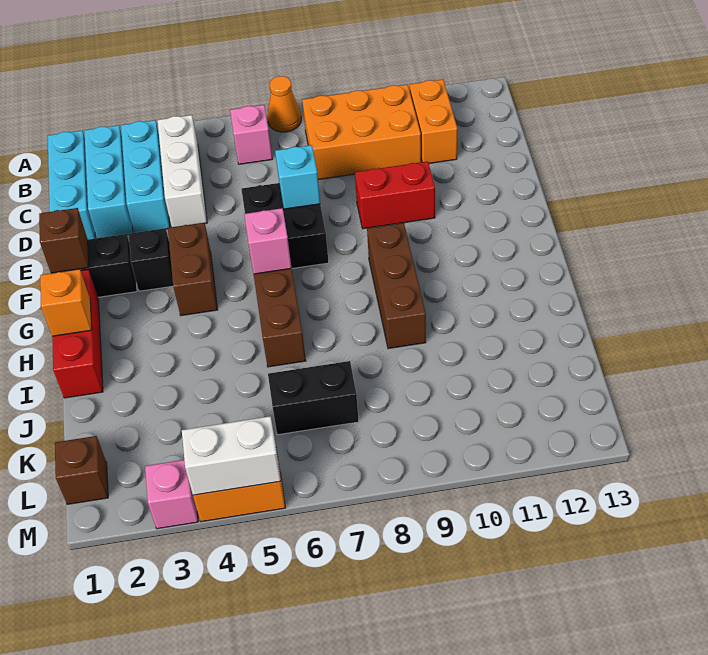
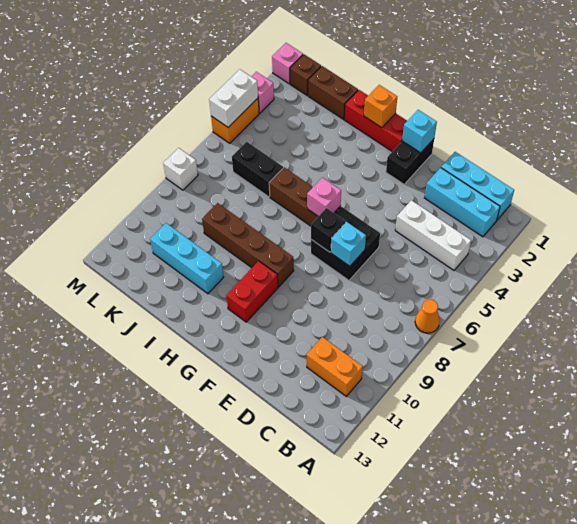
cyan 1x3 brick [121,120,170,233] -> cyan 1x3 brick moved to [150,223,224,294]
pink 1x1 brick [230,105,272,164] -> pink 1x1 brick moved to [272,43,303,84]
orange 2x3 brick [302,84,421,180] -> none
red 1x2 brick [355,161,435,229] -> red 1x2 brick moved to [226,261,278,322]
brown 1x1 brick [39,208,89,273] -> cyan 1x1 brick [402,110,437,153]
black 1x1 brick [129,228,173,291] -> black 1x1 brick moved to [311,208,346,252]
brown 1x2 brick [168,223,218,316] -> brown 1x2 brick moved to [308,66,358,119]
brown 1x3 brick [367,223,426,349] -> brown 1x4 brick [202,203,294,287]
black 1x2 brick [268,361,359,435] -> black 1x2 brick turned to [232,142,283,197]
none -> white 1x1 brick [163,148,198,190]

